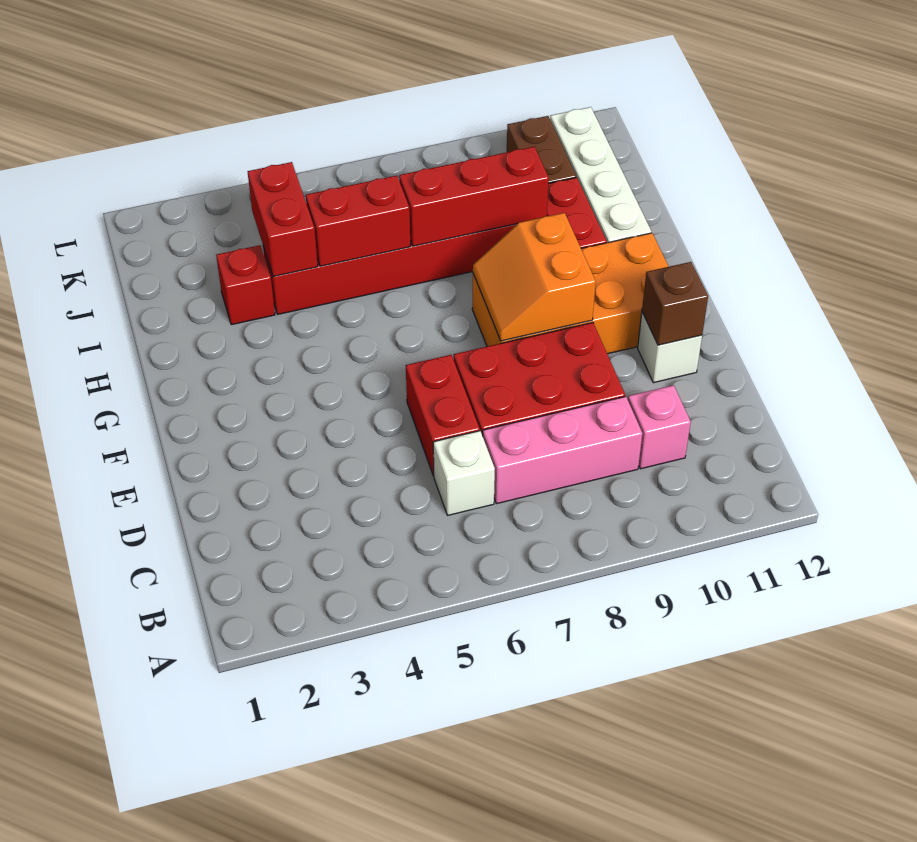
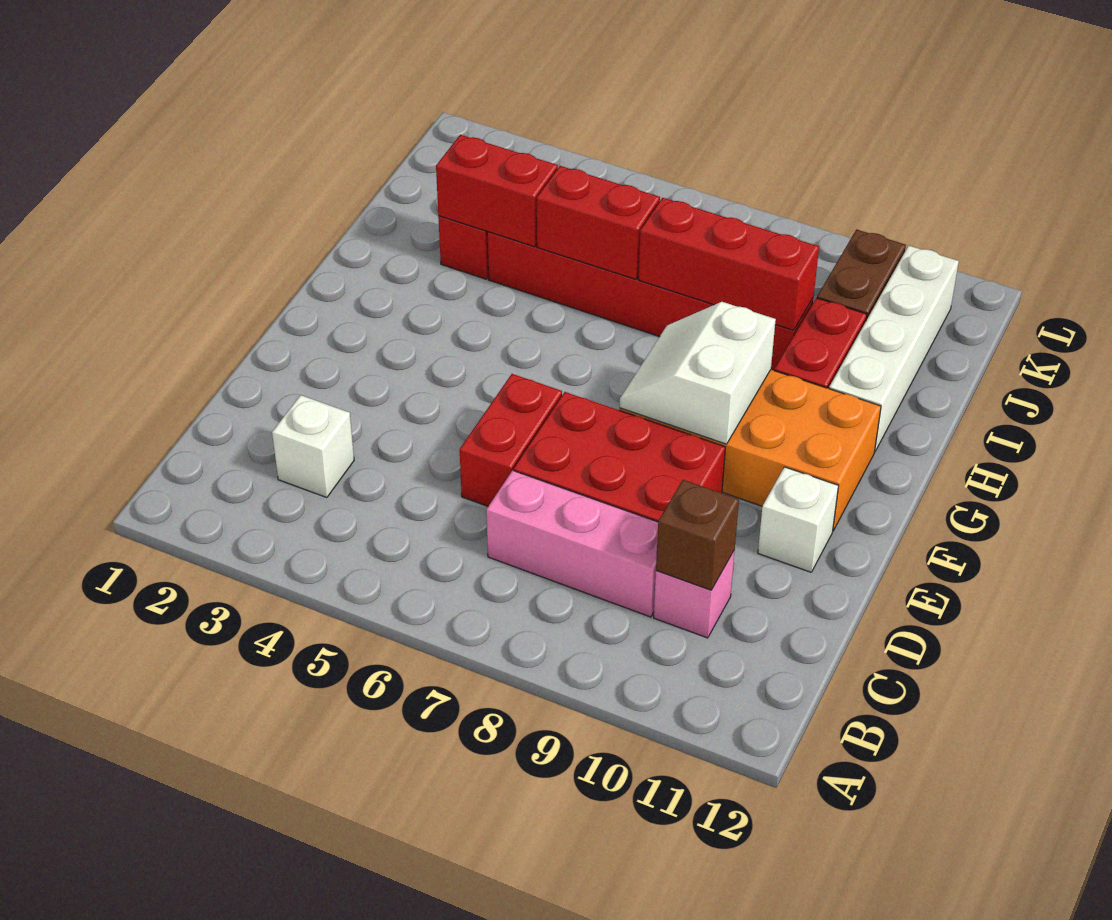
white 1x1 brick [433,431,495,515] -> white 1x1 brick moved to [272,395,354,498]
brown 1x1 brick [642,262,708,345] -> brown 1x1 brick moved to [656,480,739,590]
orange 2x2 slope [473,213,596,341] -> white 2x2 slope [620,302,776,444]
red 1x2 brick [248,162,318,277] -> red 1x2 brick turned to [436,135,558,247]

